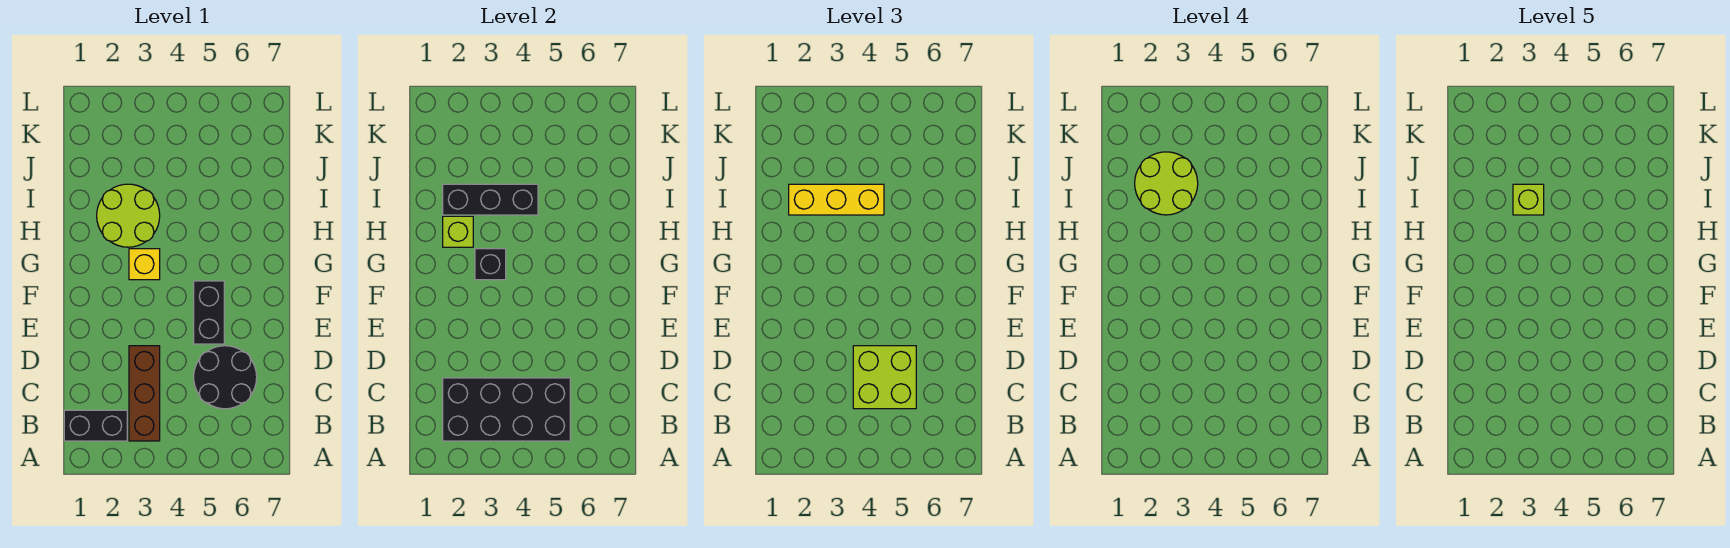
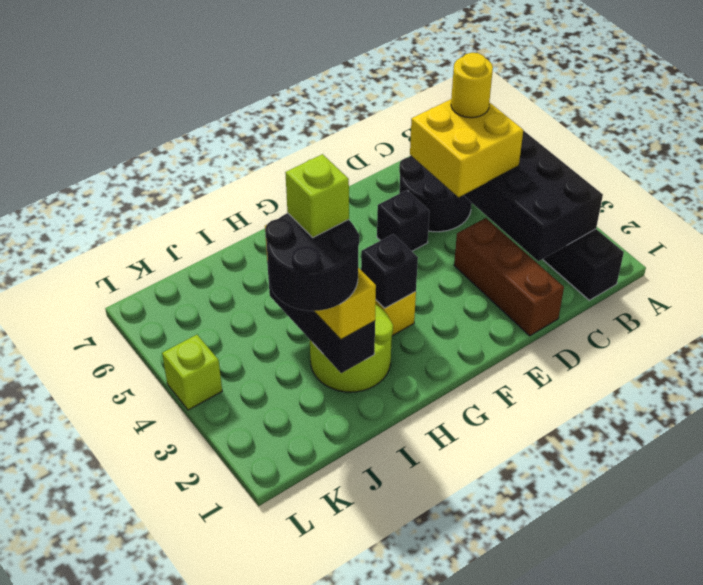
brown 1x3 brick [129,346,160,441] -> brown 1x3 brick turned to [454,218,564,336]
lime 2x2 brick [853,346,916,409] -> yellow 2x2 brick [410,99,523,197]
none -> yellow 1x1 round brick [451,53,493,118]
black 1x2 brick [194,281,224,344] -> black 1x1 brick [377,190,430,251]
lime 1x1 brick [443,216,473,247] -> lime 1x1 brick moved to [162,335,222,410]
lime 2x2 round brick [1135,152,1198,215] -> black 2x2 round brick [265,213,359,311]

